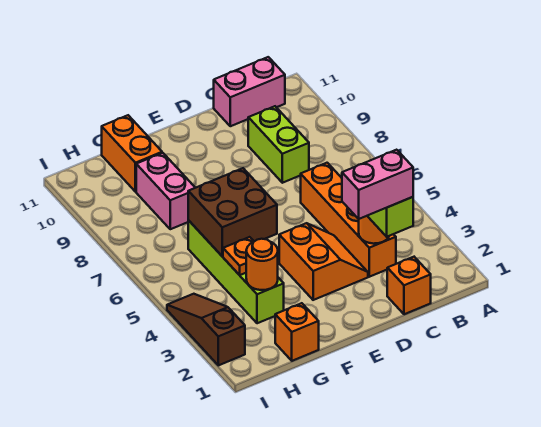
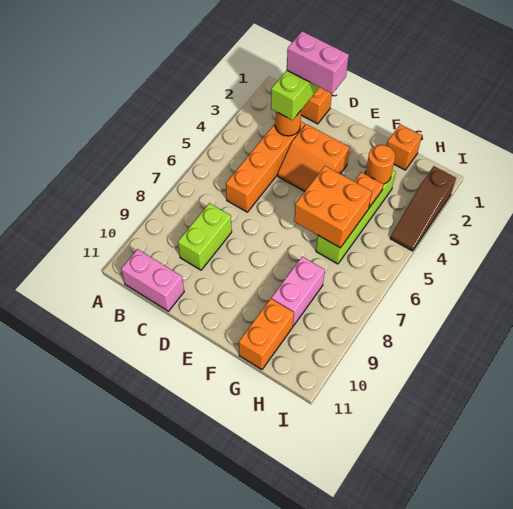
orange 2x2 slope [279,223,368,300] -> orange 2x2 slope turned to [278,124,350,191]
brown 2x2 brick [188,168,277,256] -> orange 2x2 brick [294,166,372,248]

